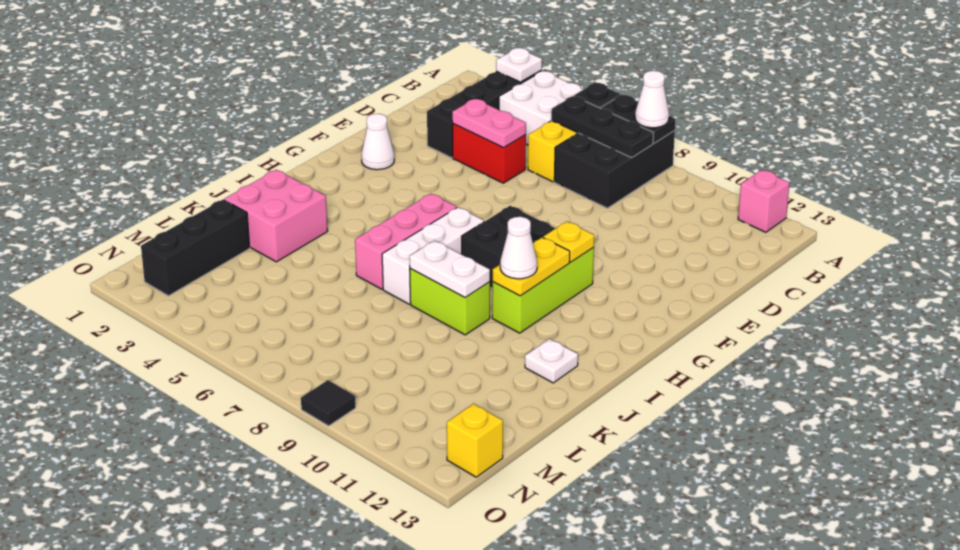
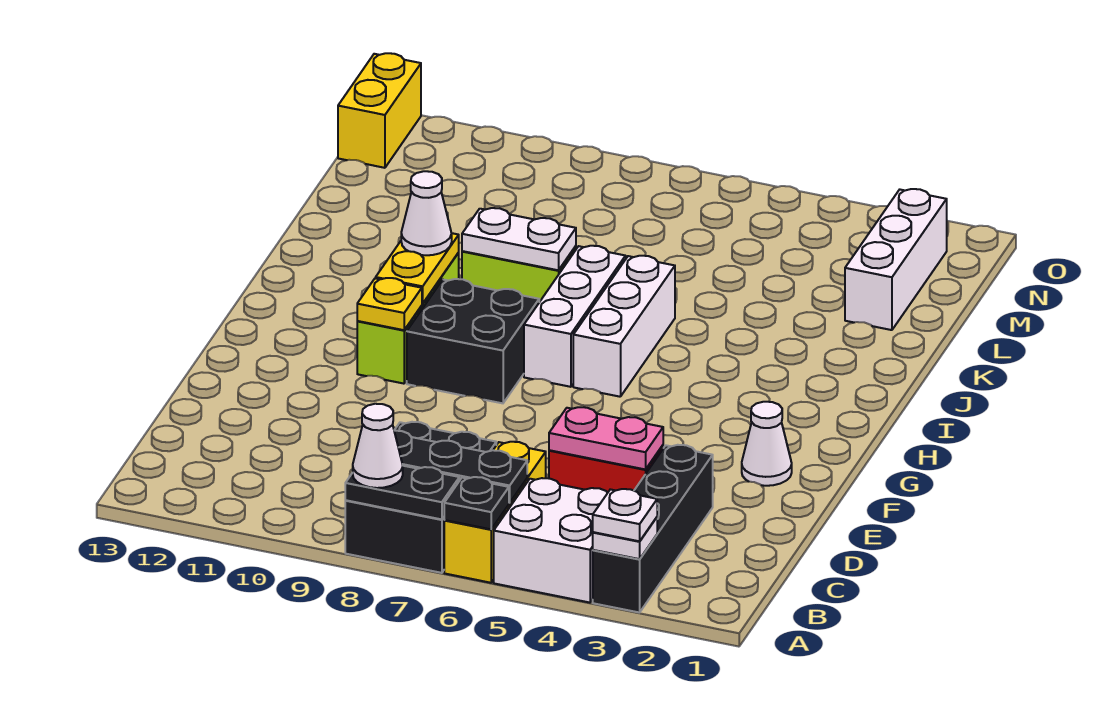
pink 1x1 brick [738,170,789,232] -> none
pink 1x3 brick [355,194,457,289] -> white 1x3 brick [573,256,675,397]
pink 2x2 brick [224,170,328,262] -> none
white 1x1 plate [525,339,578,383] -> white 1x1 plate moved to [593,489,657,541]
black 1x3 brick [141,200,250,296] -> white 1x3 brick [845,189,947,330]
yellow 1x1 brick [447,404,503,477] -> yellow 1x2 brick [338,53,421,168]
black 1x1 tile [301,380,356,426] -> none

